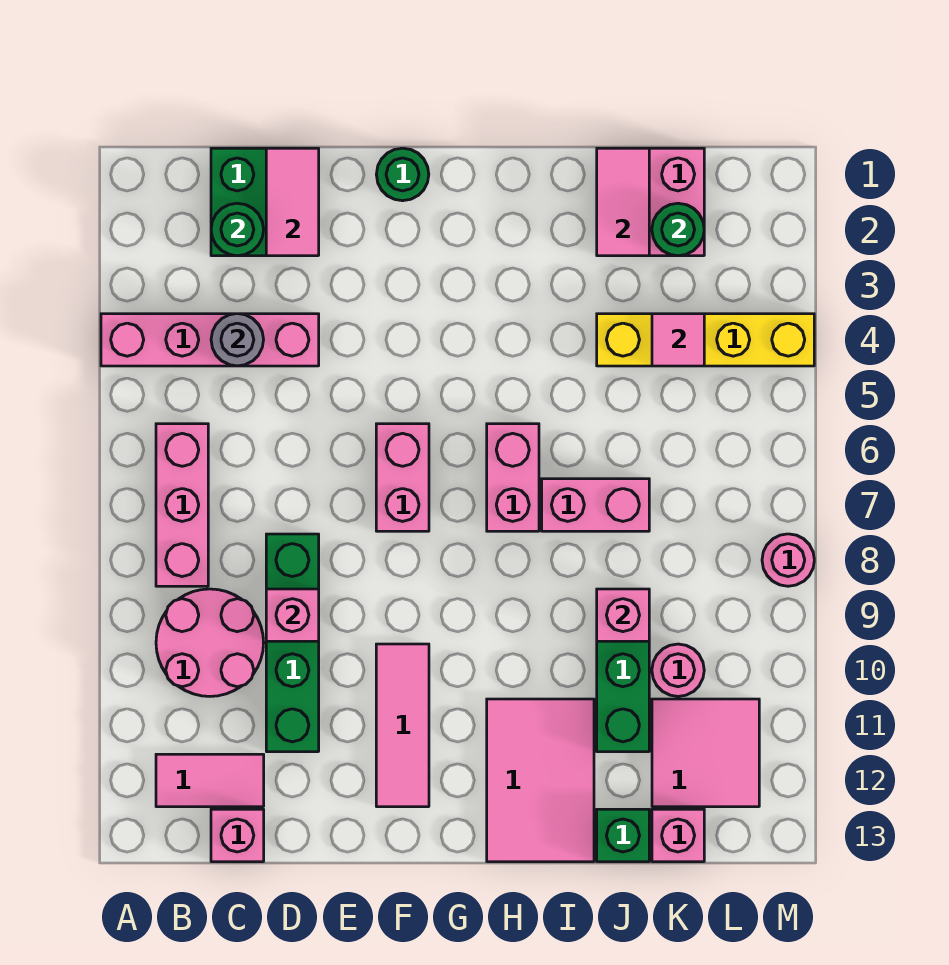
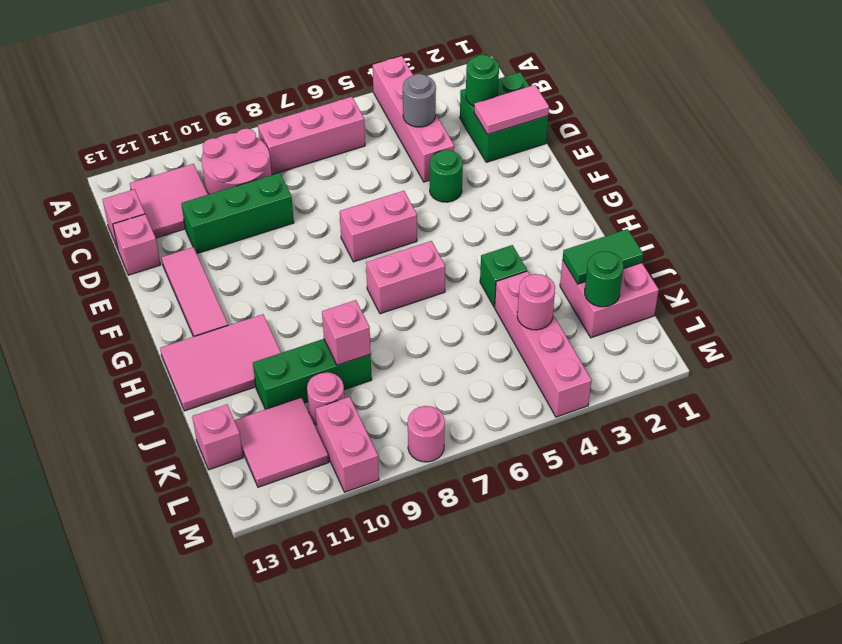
pink 1x2 tile [156,754,264,807] -> pink 2x2 tile [130,164,208,238]
green 1x4 brick [266,534,319,752] -> green 1x3 brick [181,173,294,254]
pink 1x1 brick [266,589,319,641] -> pink 1x1 brick moved to [113,214,161,275]
green 1x1 round brick [376,148,429,201] -> green 1x1 round brick moved to [430,150,463,202]
pink 1x3 tile [376,644,429,807] -> pink 1x3 tile turned to [161,247,228,337]
pink 1x2 brick [542,479,649,531] -> pink 1x2 brick moved to [315,397,379,492]
pink 1x2 tile [597,148,649,256] -> green 1x2 tile [563,229,643,284]
yellow 1x4 brick [597,314,814,366] -> pink 1x4 brick [495,271,592,417]
green 1x1 brick [597,809,649,862] -> green 1x1 brick moved to [480,245,527,307]
pink 1x1 tile [652,314,704,366] -> pink 1x1 round brick [517,274,555,330]

